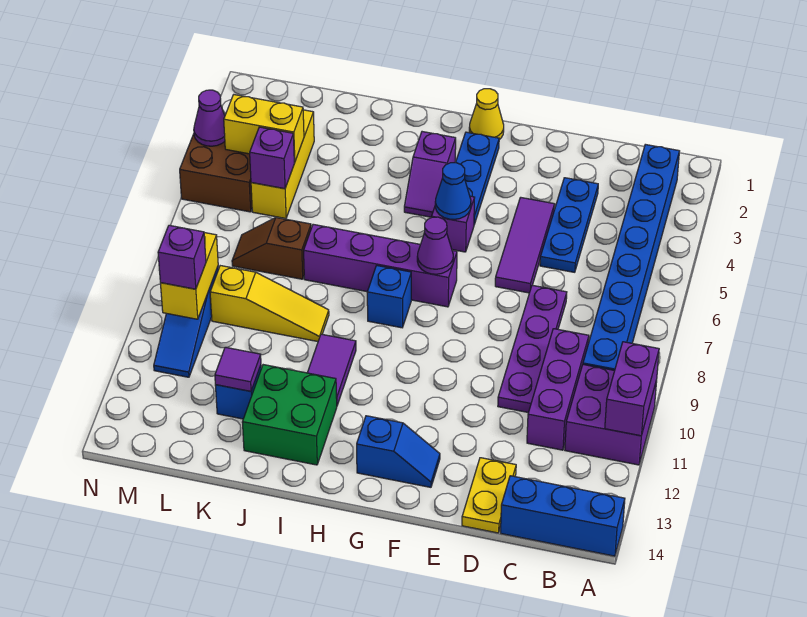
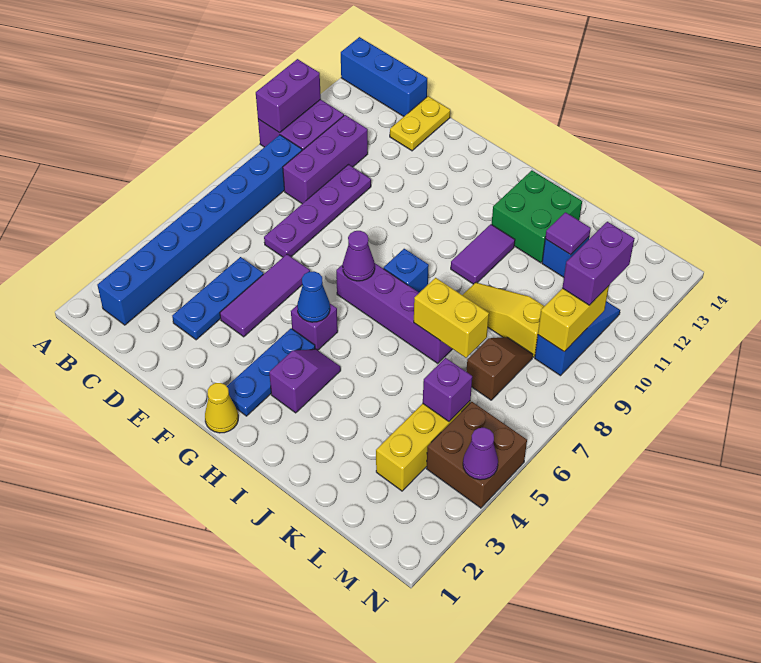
blue 1x2 slope [357,416,440,487] -> none
brown 1x2 slope [232,218,311,279] -> brown 1x2 slope turned to [466,337,533,400]
yellow 1x2 brick [224,95,304,162] -> yellow 1x2 brick moved to [414,278,489,358]
purple 1x1 brick [158,225,206,289] -> purple 1x2 brick [562,222,635,305]

